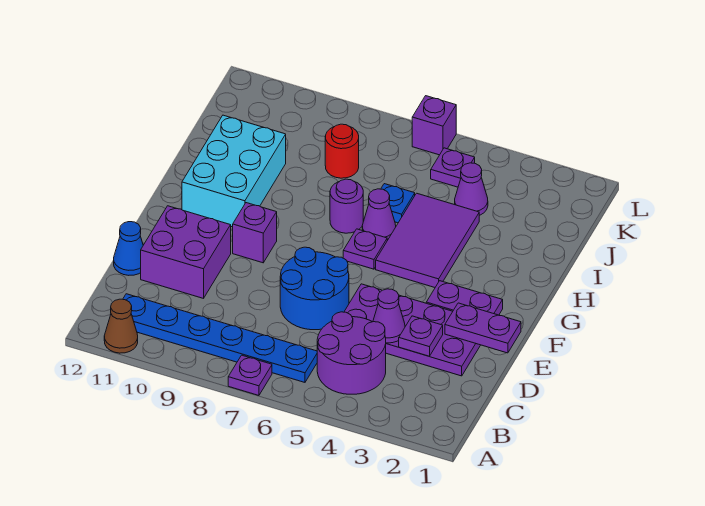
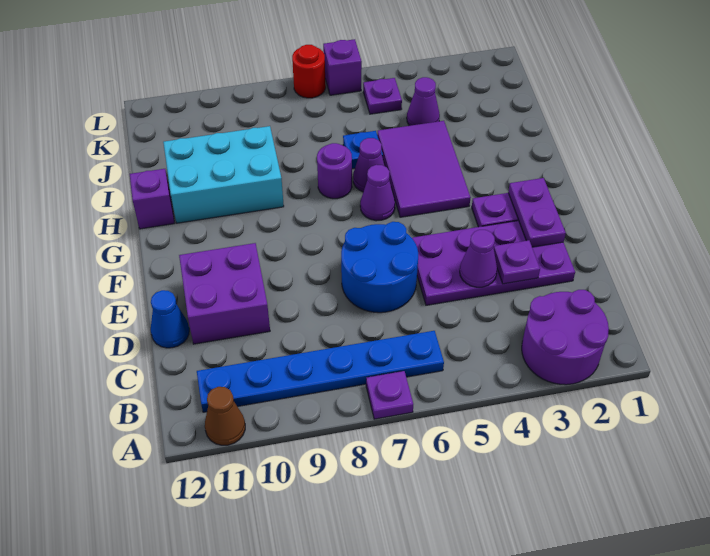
purple 2x2 round brick [317,312,386,394] -> purple 2x2 round brick moved to [522,290,609,385]
purple 1x2 plate [445,303,521,353] -> purple 1x2 plate turned to [508,178,566,247]
purple 1x1 brick [233,203,277,263] -> purple 1x1 brick moved to [130,169,174,229]
purple 1x1 plate [343,229,387,269] -> purple 1x1 cone [360,165,395,221]
cyan 2x3 brick [182,115,286,227] -> cyan 2x3 brick turned to [163,126,284,223]
red 1x1 round brick [325,124,359,178] -> red 1x1 round brick moved to [292,45,326,98]

